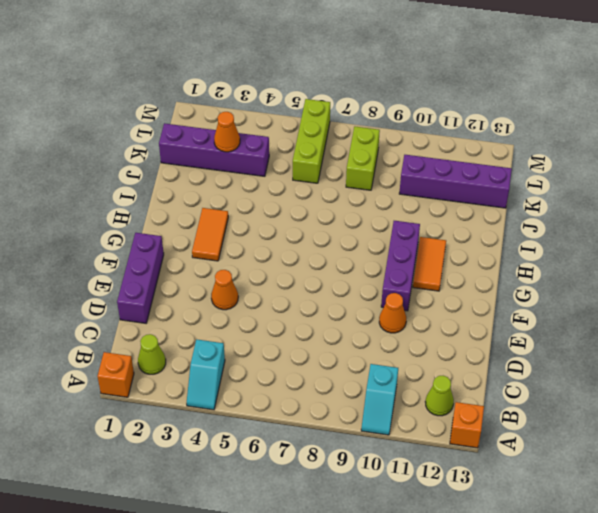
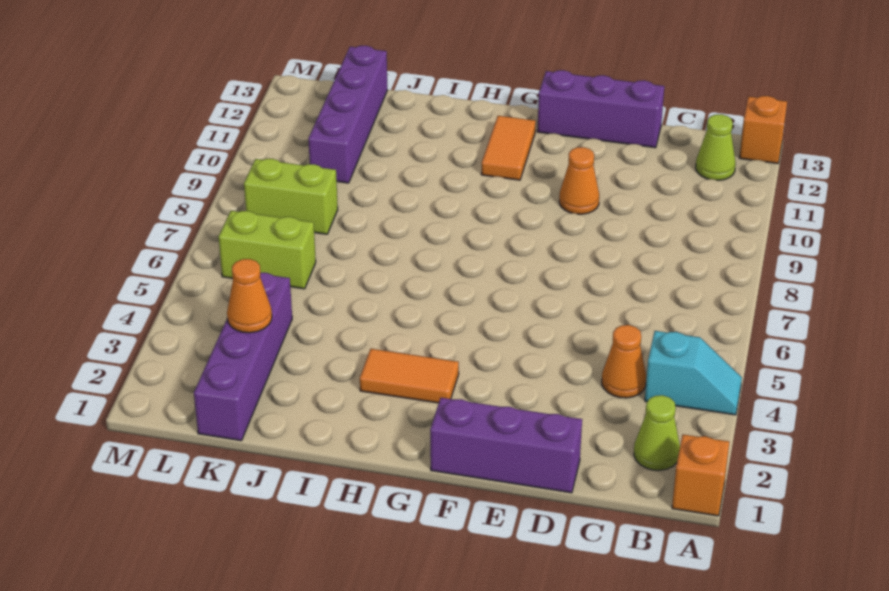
cyan 1x2 slope [361,364,398,435] -> none
orange 1x1 cone [211,270,238,310] -> orange 1x1 cone moved to [602,325,646,398]
purple 1x3 brick [381,221,420,311] -> purple 1x3 brick moved to [537,70,664,148]
orange 1x2 tile [413,237,446,291] -> orange 1x2 tile turned to [481,116,536,180]
lime 1x3 brick [293,99,330,183] -> lime 1x2 brick [218,211,316,289]

